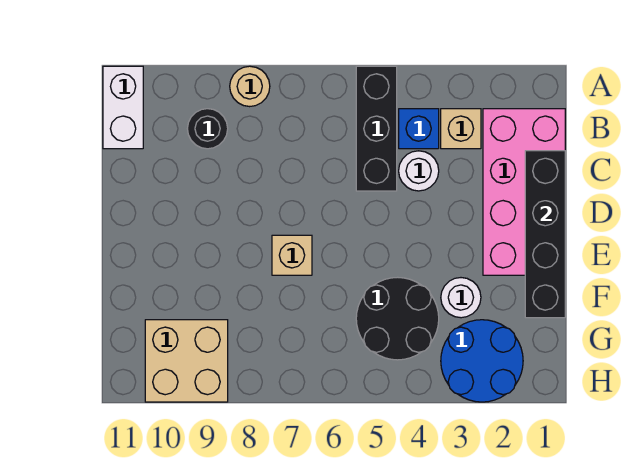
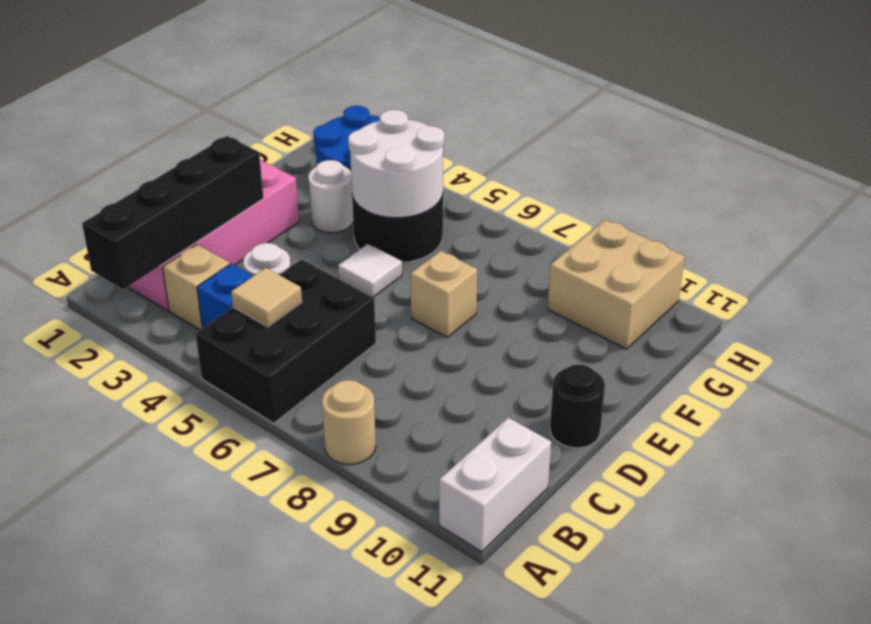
black 1x3 brick [356,66,397,191] -> black 2x3 brick [196,259,376,423]
none -> tan 1x1 tile [231,268,302,327]
black 1x1 round brick [187,109,228,149] -> black 1x1 round brick moved to [550,364,605,448]
black 1x4 brick [525,151,565,318] -> black 1x4 brick moved to [82,136,263,289]
none -> white 1x1 tile [338,244,402,297]
none -> white 2x2 round brick [348,110,444,218]

